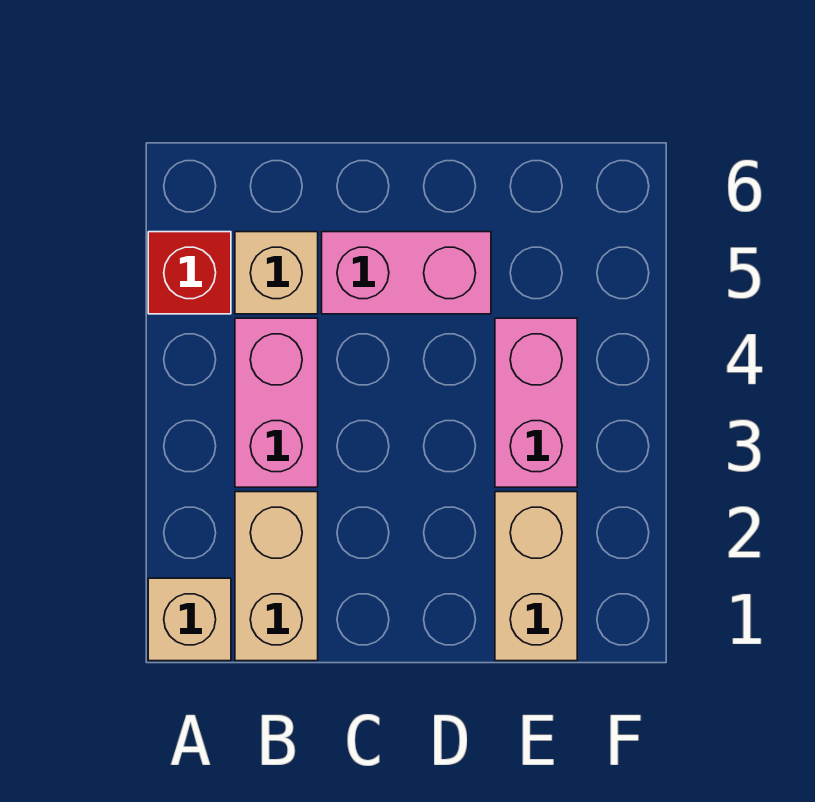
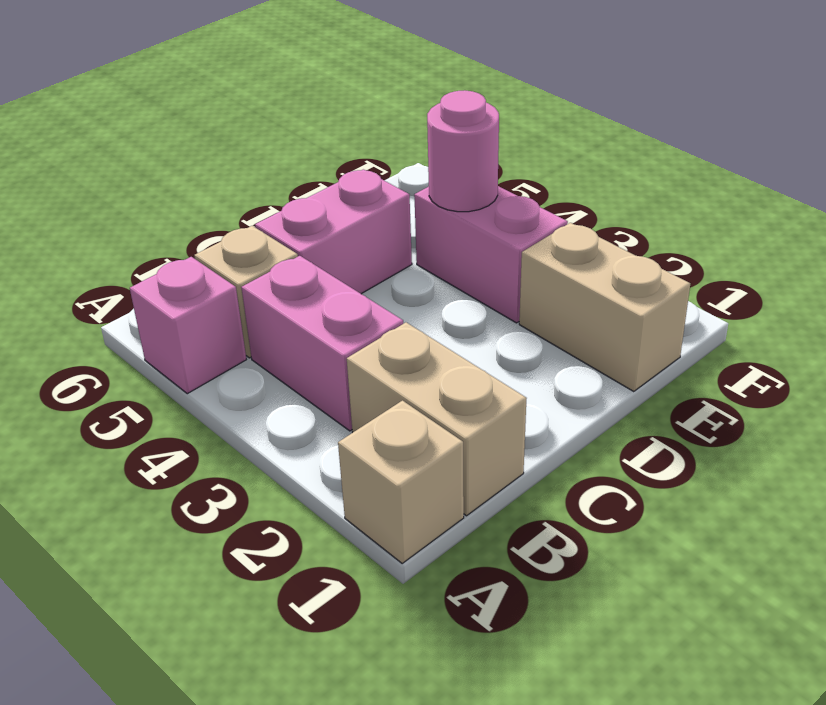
red 1x1 brick [148,232,231,314] -> pink 1x1 brick [130,257,246,394]
none -> pink 1x1 round brick [427,90,499,212]

